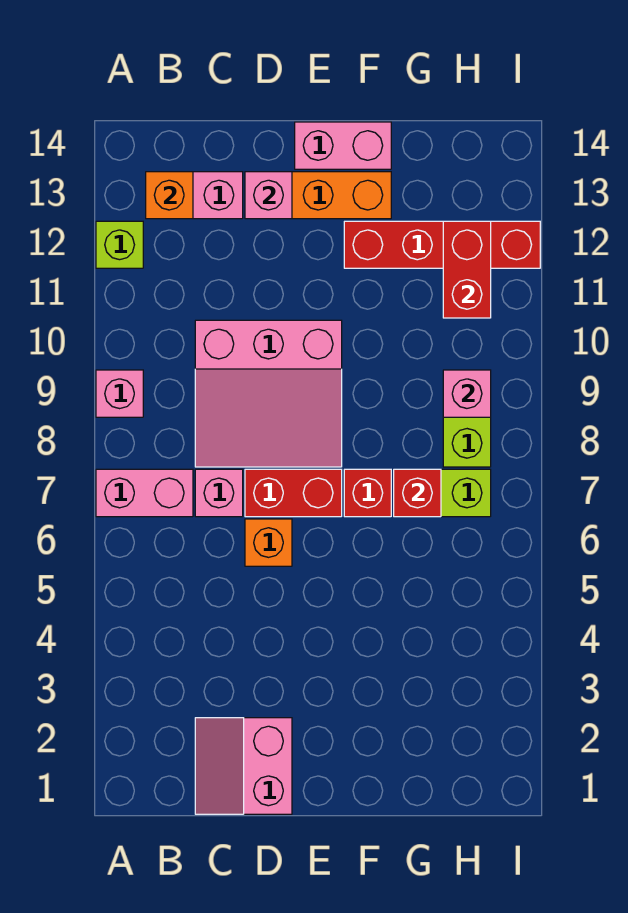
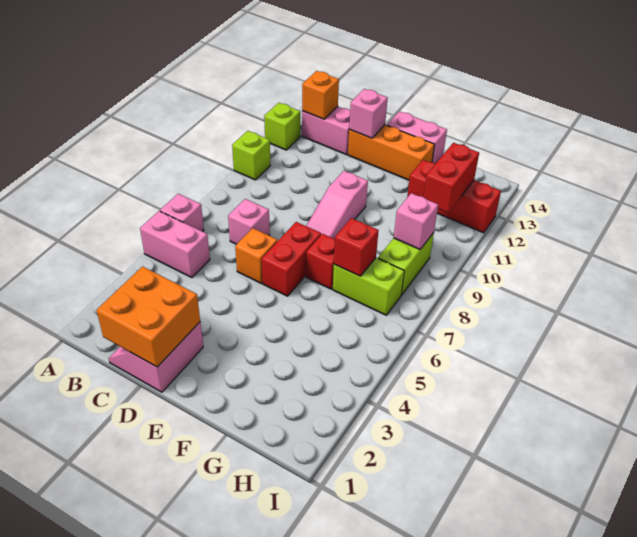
pink 1x2 brick [96,469,193,517] -> pink 1x2 brick moved to [140,211,210,278]
pink 1x1 brick [96,370,143,417] -> pink 1x1 brick moved to [160,194,204,232]
none -> lime 1x1 brick [232,131,270,180]
none -> orange 2x2 brick [97,266,200,367]
pink 3x3 slope [195,320,342,467] -> pink 1x3 slope [306,171,368,239]
red 1x2 brick [245,469,342,517] -> red 1x2 brick turned to [262,222,321,296]
red 1x4 brick [344,221,540,268] -> red 1x3 brick [407,160,501,233]

